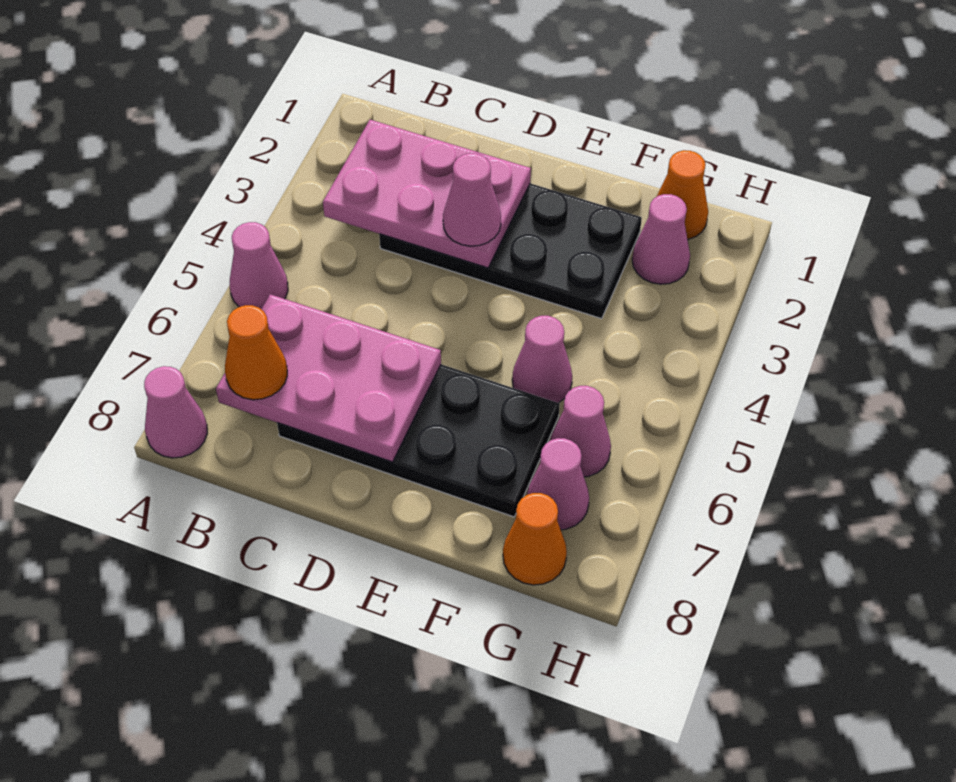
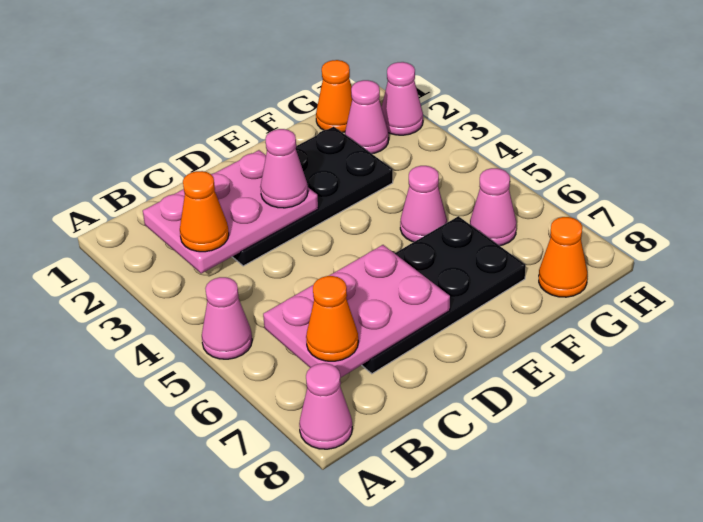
none -> orange 1x1 cone [180,171,229,252]
pink 1x1 cone [527,438,589,530] -> pink 1x1 cone moved to [382,62,423,135]

